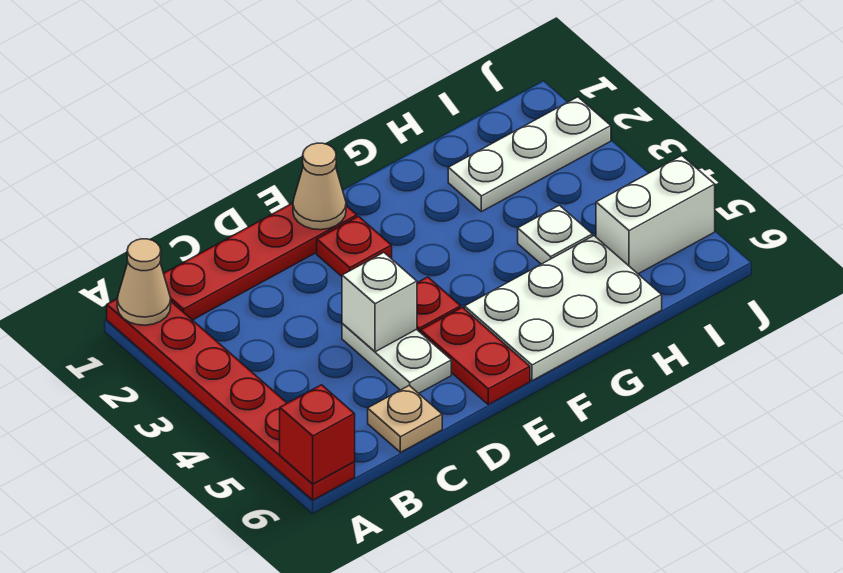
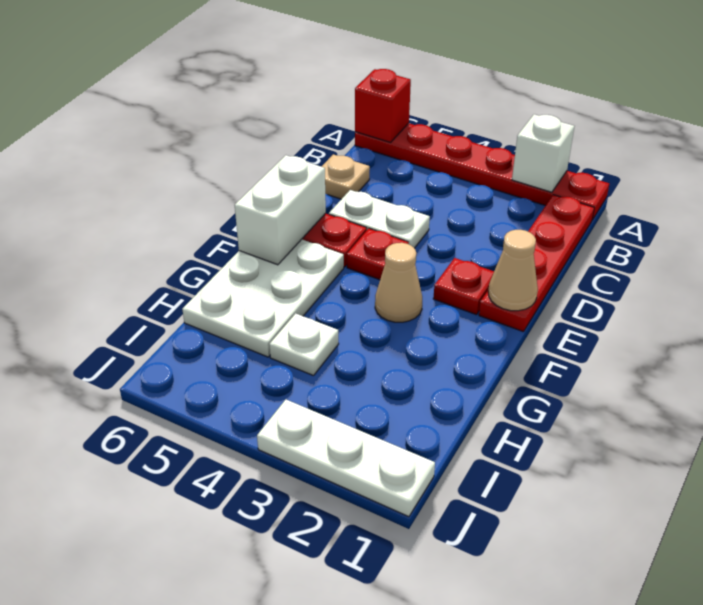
tan 1x1 cone [117,239,171,325] -> tan 1x1 cone moved to [375,243,422,322]
white 1x1 brick [342,253,417,352] -> white 1x1 brick moved to [512,114,574,192]
white 1x3 plate [448,97,611,212] -> white 1x3 plate turned to [257,400,435,517]
white 1x2 brick [596,155,715,274] -> white 1x2 brick moved to [235,155,326,265]

